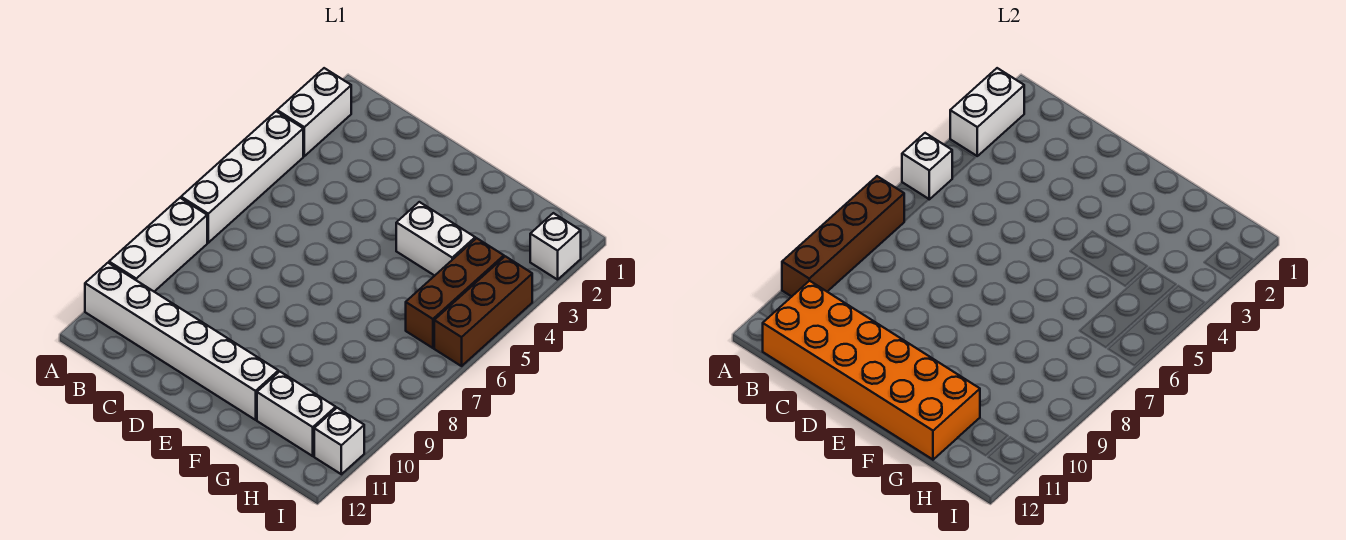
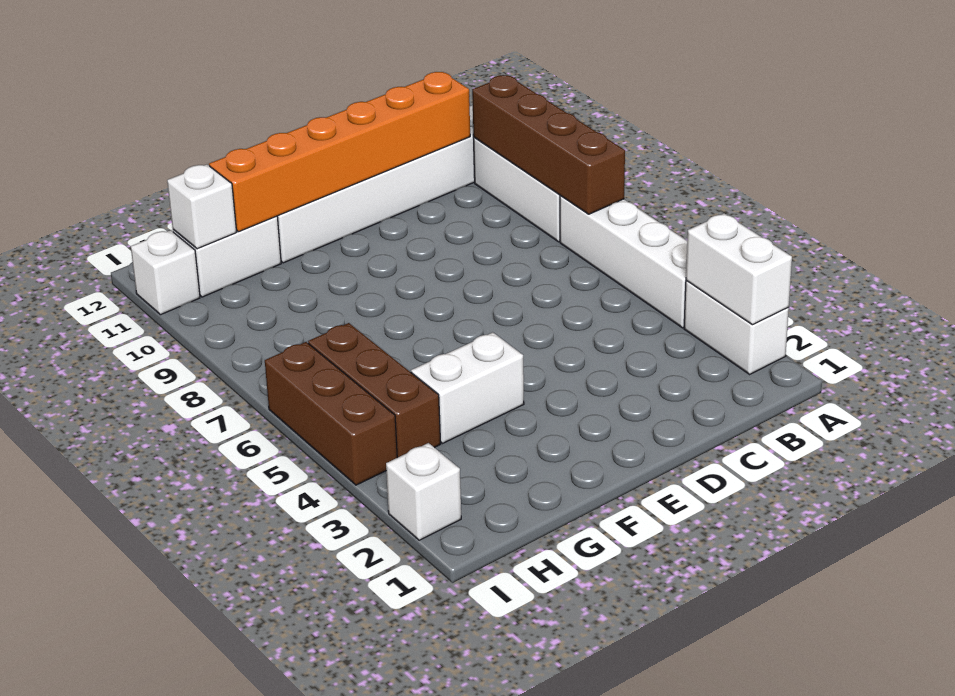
white 1x1 brick [902,133,952,199] -> white 1x1 brick moved to [167,164,236,249]
orange 2x6 brick [763,281,980,460] -> orange 1x6 brick [209,72,470,232]

